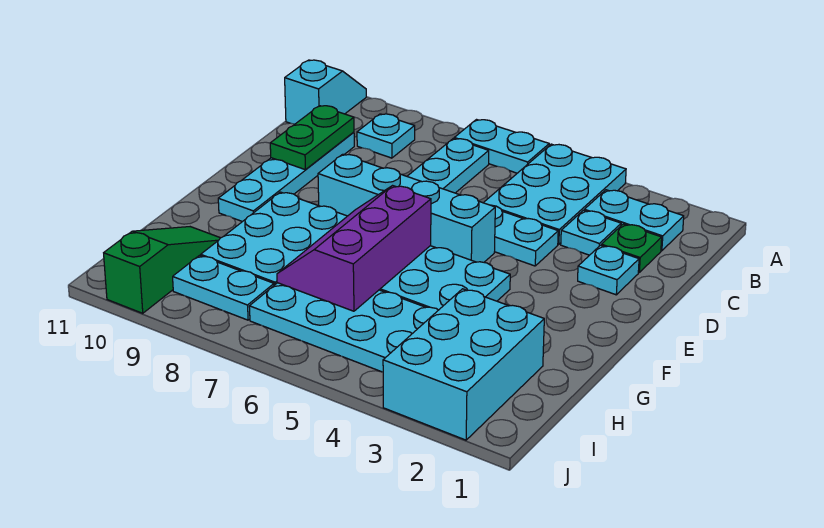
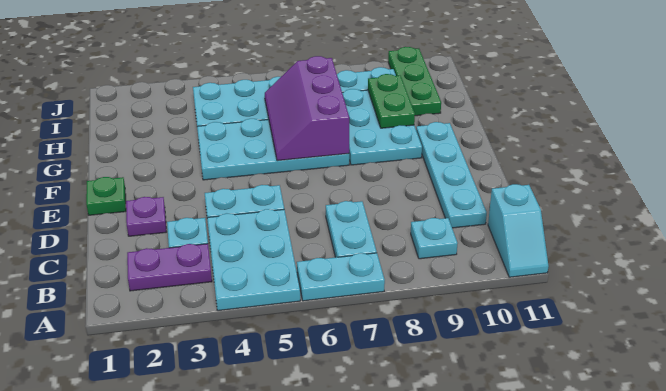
cyan 1x2 plate [584,190,684,251] -> purple 1x2 plate [127,244,212,291]
green 1x1 plate [601,224,662,272] -> green 1x1 plate moved to [86,177,126,215]
green 1x2 plate [270,106,354,170] -> green 1x2 plate moved to [368,74,415,128]
cyan 1x1 plate [578,245,639,295] -> purple 1x1 plate [126,197,166,236]
cyan 1x4 brick [318,154,495,262] -> none
purple 2x3 slope [277,186,431,311] -> purple 2x3 slope turned to [265,56,349,161]
cyan 2x3 brick [383,289,544,440] -> none
green 1x3 slope [104,227,220,313] -> green 1x3 plate [388,47,441,116]

